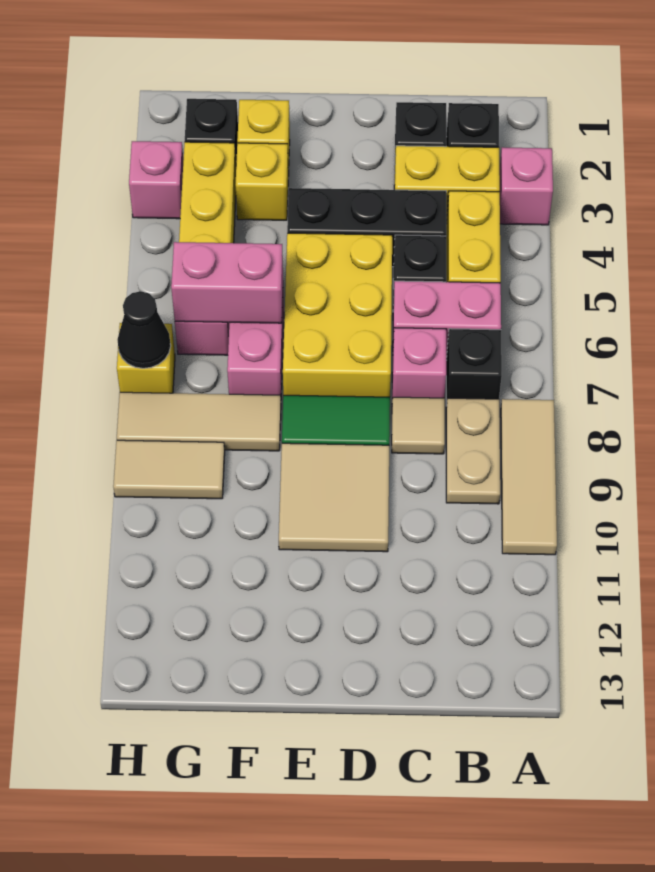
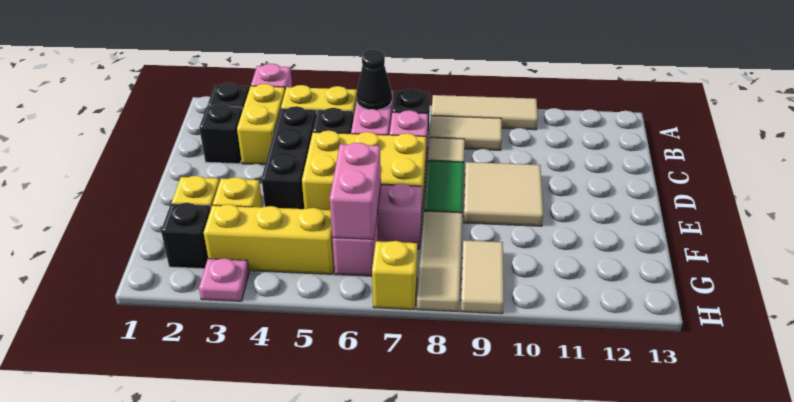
tan 1x2 plate [446,398,500,504] -> tan 1x2 tile [430,116,502,150]
pink 1x1 brick [129,141,183,219] -> pink 1x1 plate [199,258,249,301]
black 1x1 cone [117,291,171,368] -> black 1x1 cone moved to [357,50,392,110]

